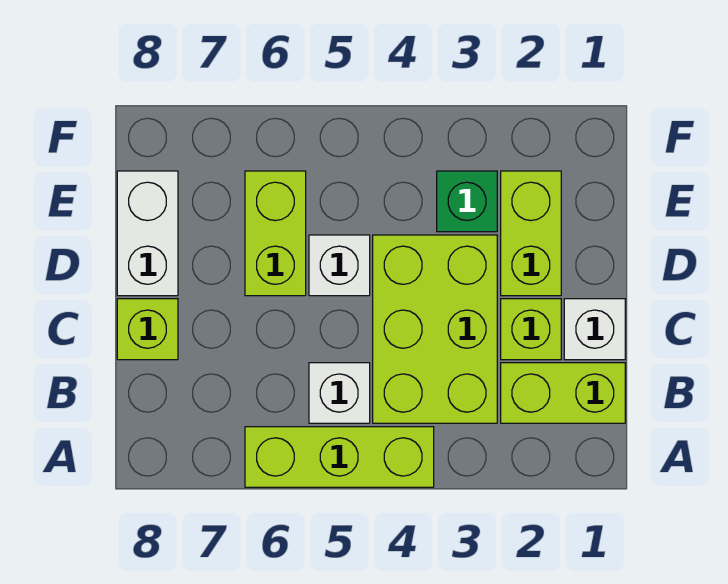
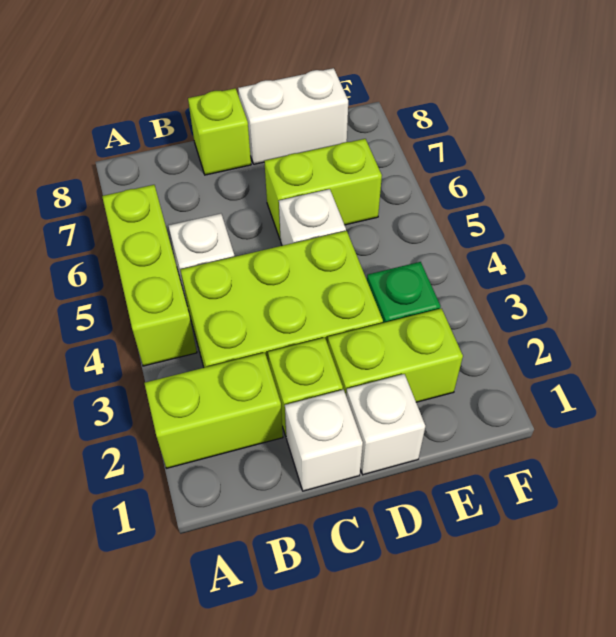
lime 1x2 brick [501,363,625,423] -> lime 1x2 brick turned to [144,353,283,468]
none -> white 1x1 brick [346,374,425,475]

